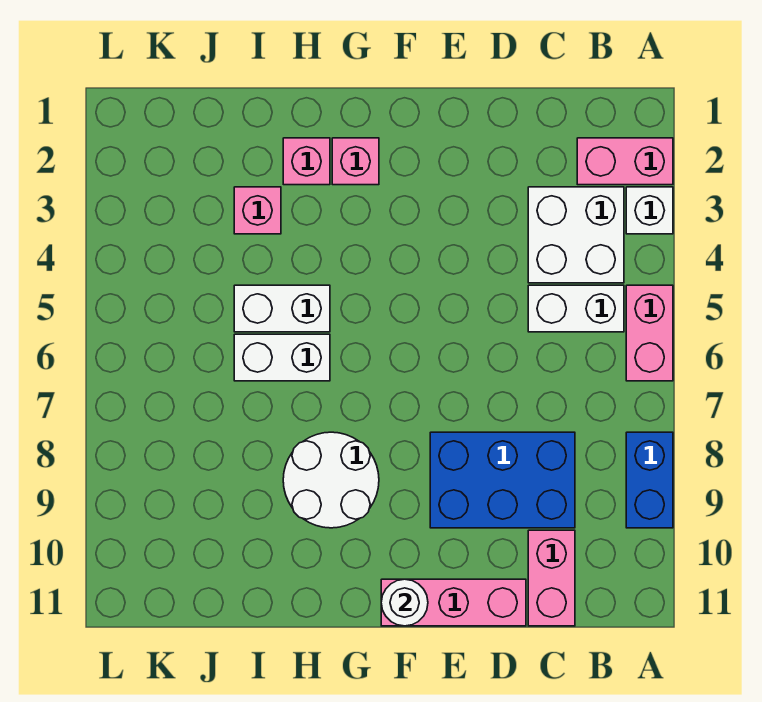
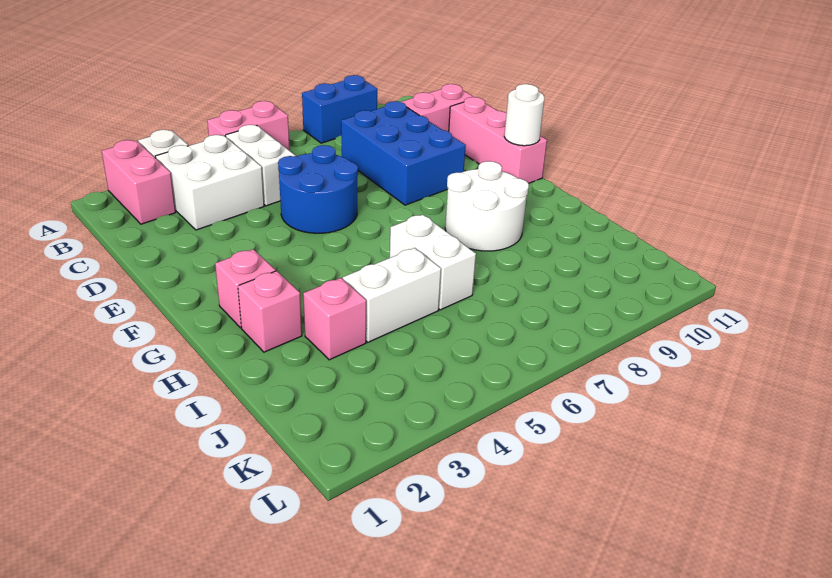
none -> blue 2x2 round brick [278,145,358,233]
white 1x2 brick [234,285,330,332] -> white 1x2 brick turned to [343,248,441,342]

